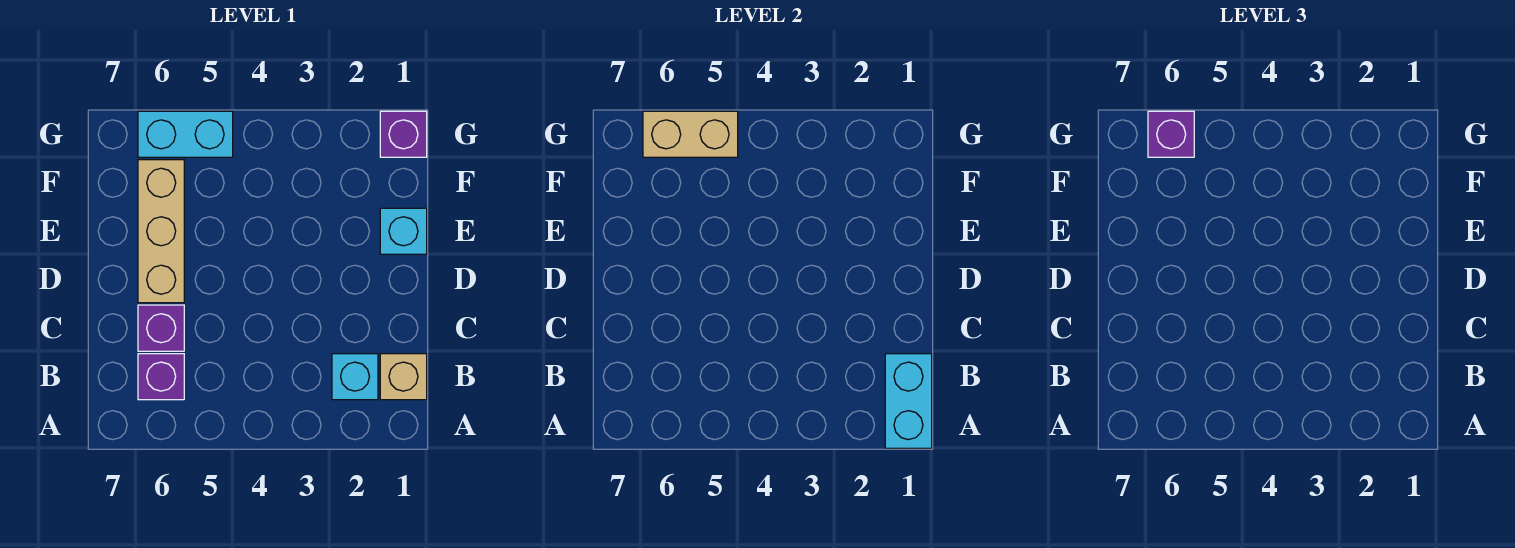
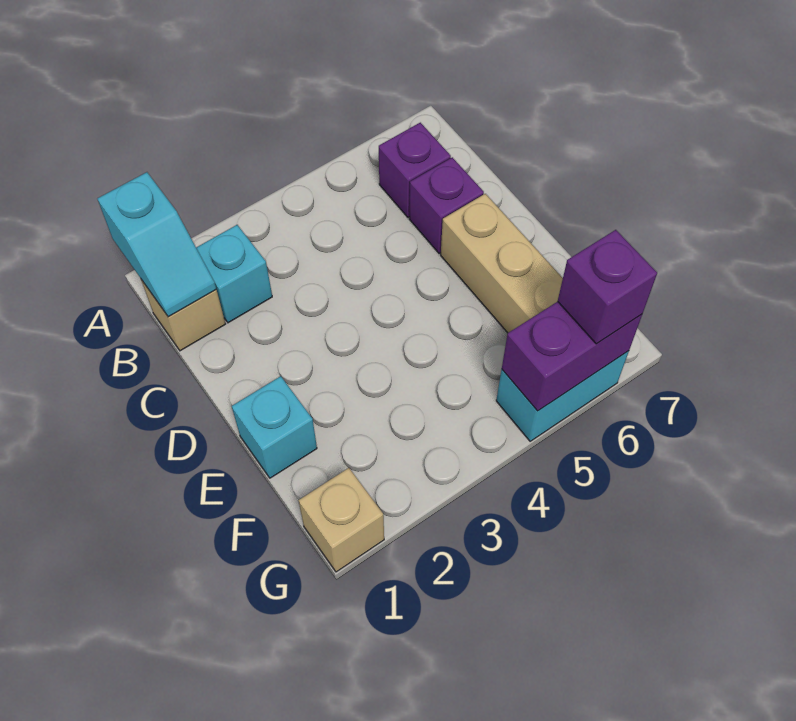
cyan 1x2 brick [885,354,932,448] -> cyan 1x2 slope [97,172,216,317]
purple 1x1 brick [380,111,427,157] -> tan 1x1 brick [299,468,384,572]
tan 1x2 brick [643,111,738,157] -> purple 1x2 brick [502,302,642,411]

